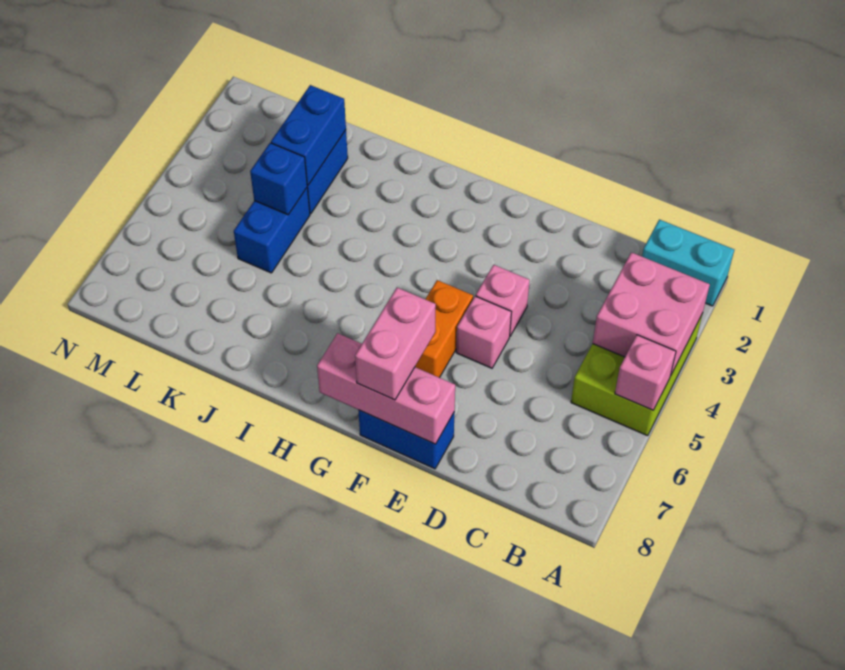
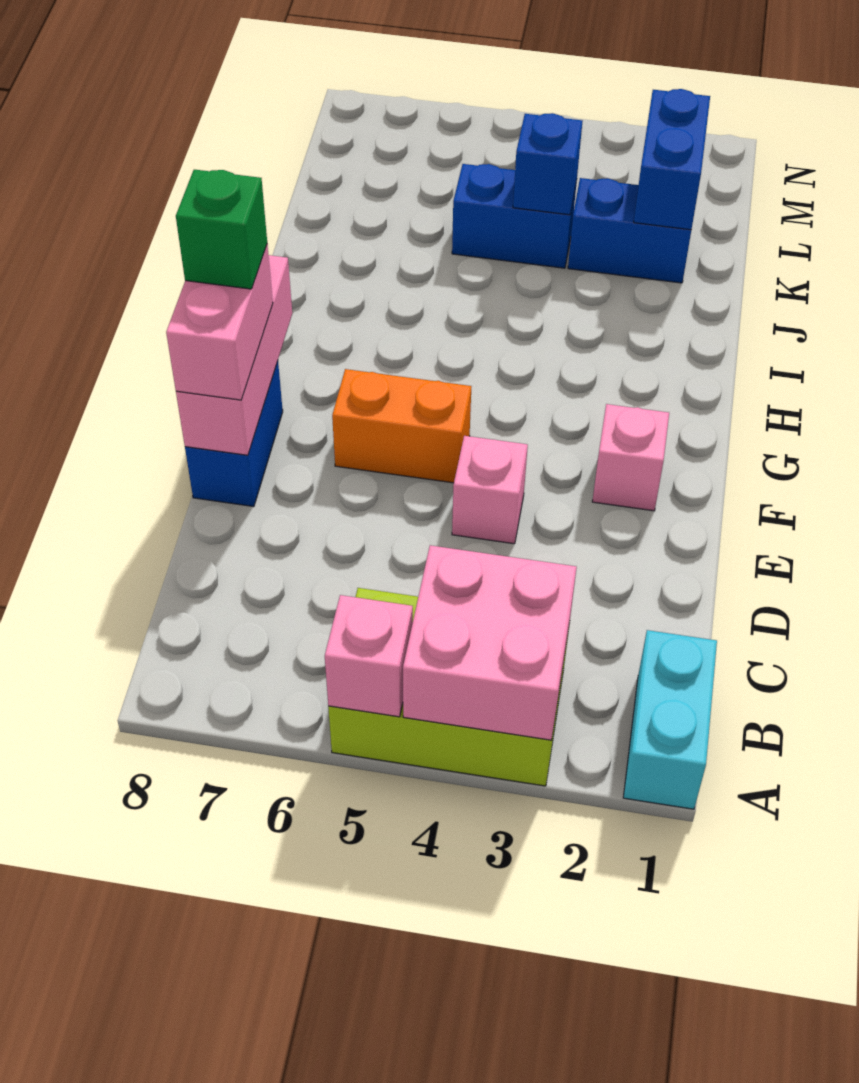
pink 1x1 brick [456,296,511,368] -> pink 1x1 brick moved to [592,404,669,511]
pink 1x2 brick [355,288,436,400] -> pink 1x2 brick turned to [166,244,273,400]
none -> green 1x1 brick [176,170,267,289]
blue 1x2 brick [271,85,346,185] -> blue 1x2 brick turned to [634,89,710,230]

